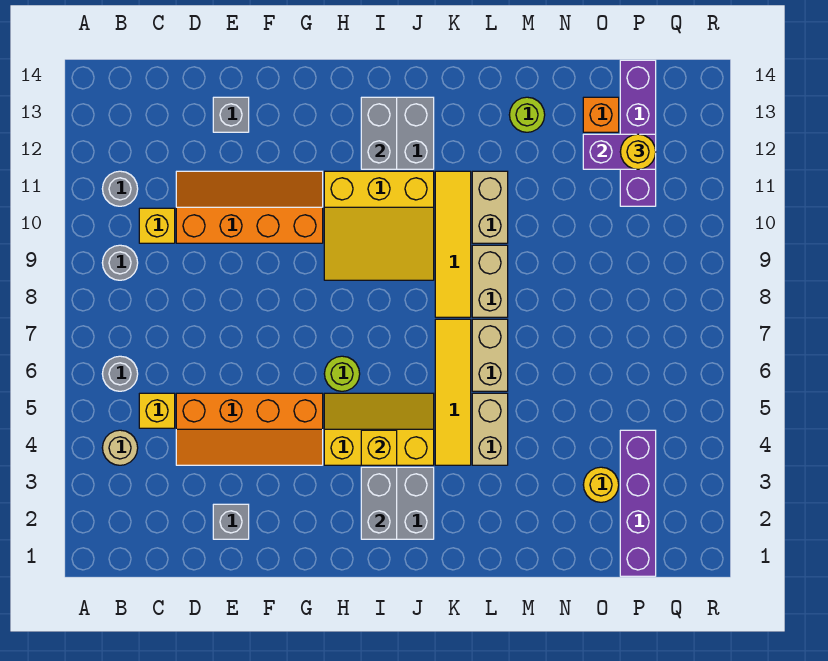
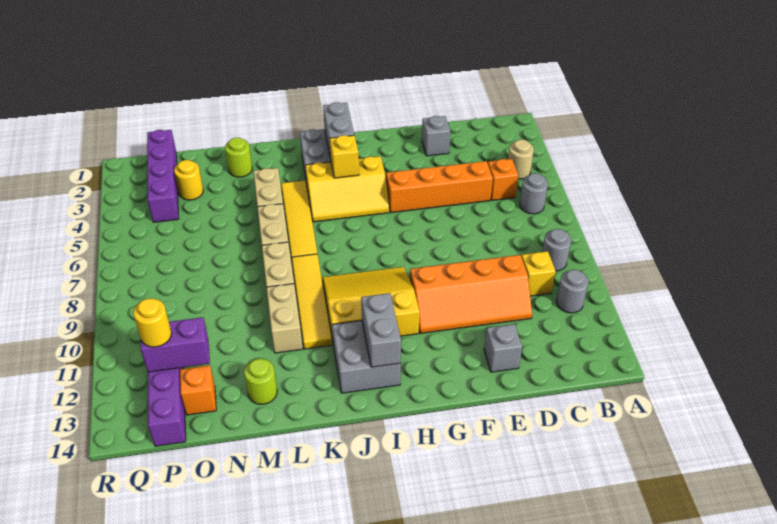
yellow 1x1 brick [139,393,175,428] -> orange 1x1 brick [488,159,518,200]
lime 1x1 round brick [324,356,360,391] -> lime 1x1 round brick moved to [225,138,252,177]

